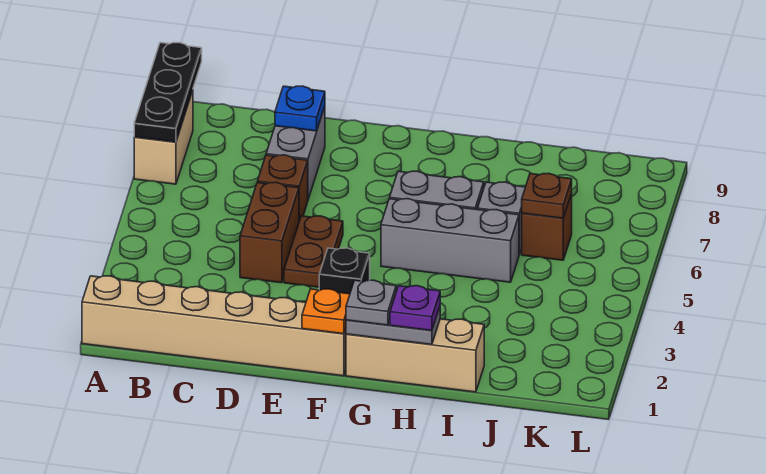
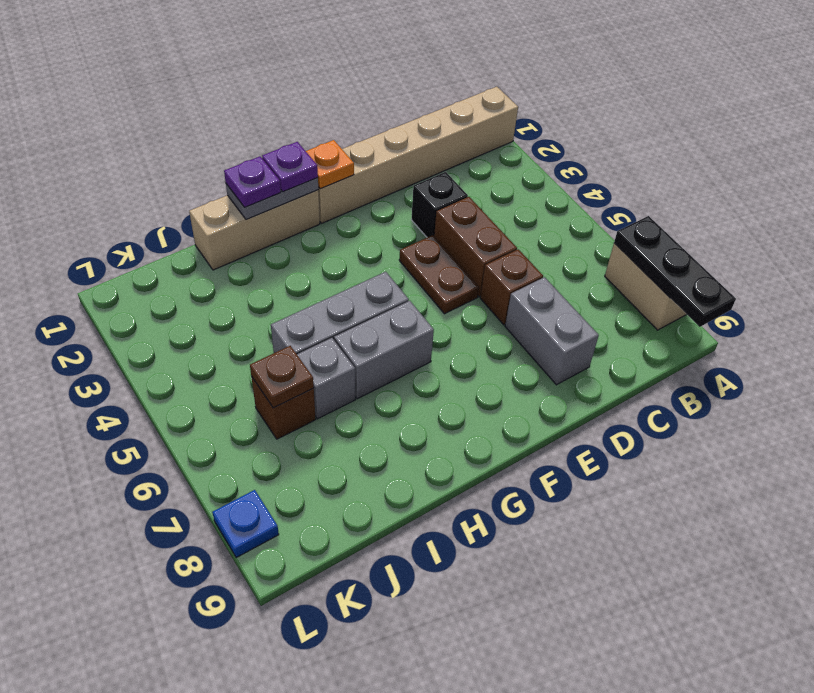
blue 1x1 plate [275,86,325,131] -> blue 1x1 plate moved to [212,490,279,558]
black 1x1 brick [319,248,370,294] -> black 1x1 brick moved to [411,172,468,237]
grey 1x1 plate [346,280,396,325] -> purple 1x1 plate [262,142,318,192]

